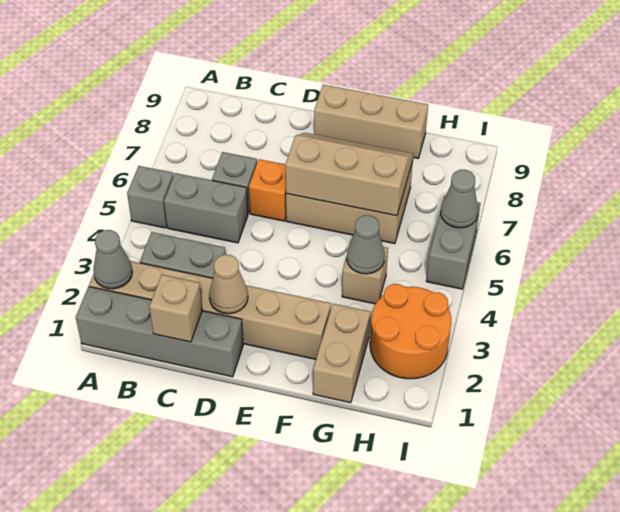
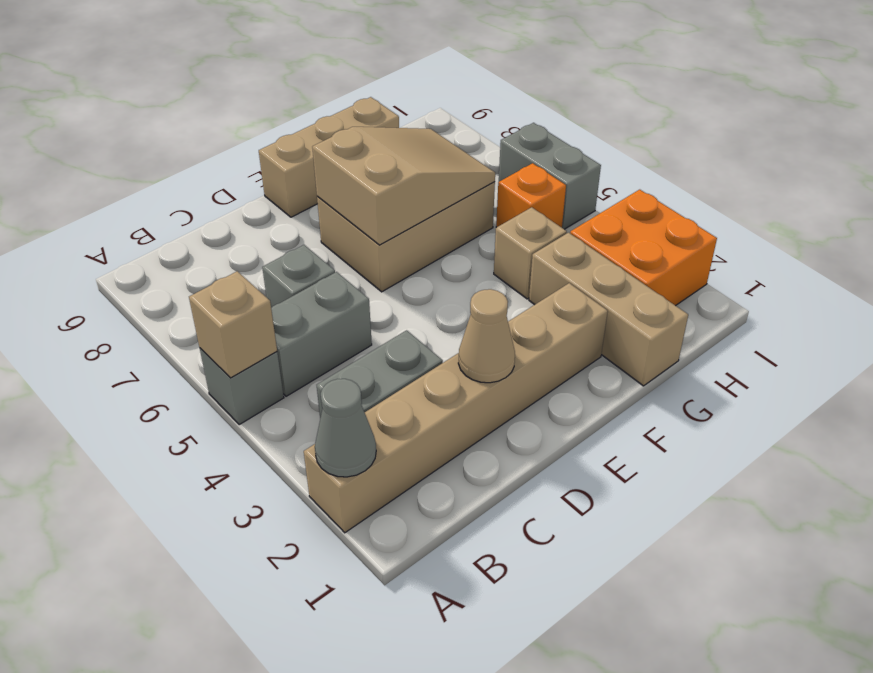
grey 1x4 brick [76,286,243,377] -> none
tan 1x1 brick [149,275,202,342] -> tan 1x1 brick moved to [189,271,277,378]
orange 1x1 brick [249,159,286,221] -> orange 1x1 brick moved to [496,163,566,228]
tan 2x3 slope [285,133,413,216] -> tan 2x3 slope turned to [312,127,495,245]
tan 1x2 brick [313,304,370,403] -> tan 1x3 brick [529,233,688,386]
grey 1x1 cone [347,215,385,274] -> none
orange 2x2 round brick [370,284,451,379] -> orange 2x2 brick [570,190,717,306]
grey 1x1 cone [441,170,478,228] -> none

